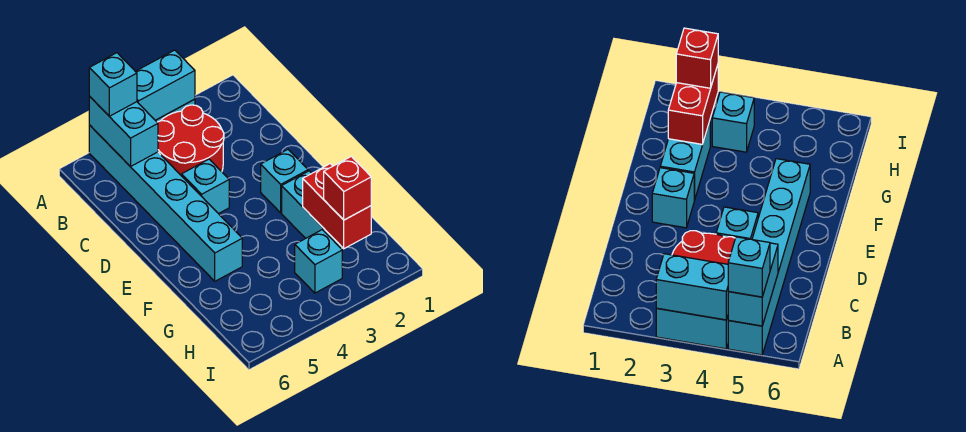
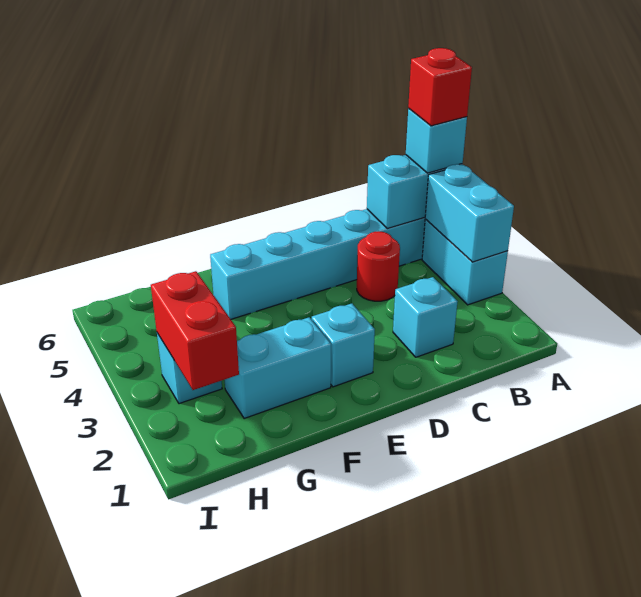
red 2x2 round brick [157,105,224,176] -> red 1x1 round brick [357,231,400,301]
cyan 1x1 brick [182,159,229,214] -> cyan 1x1 brick moved to [393,277,458,357]
red 1x2 brick [303,164,371,249] -> red 1x2 brick turned to [151,271,239,390]
red 1x1 brick [324,156,371,220] -> red 1x1 brick moved to [408,48,472,126]

